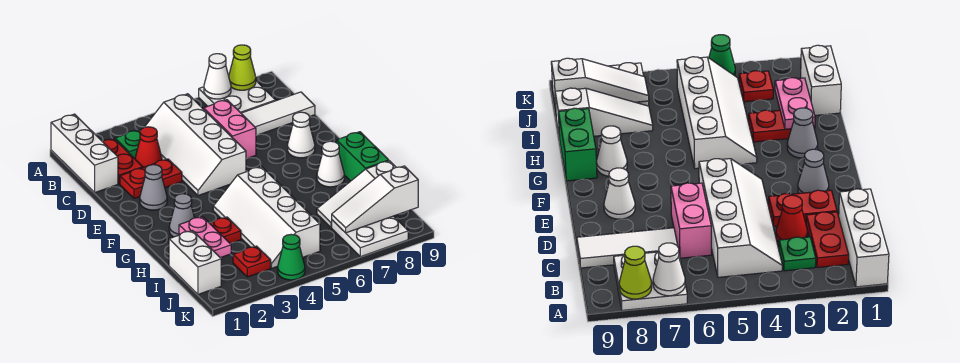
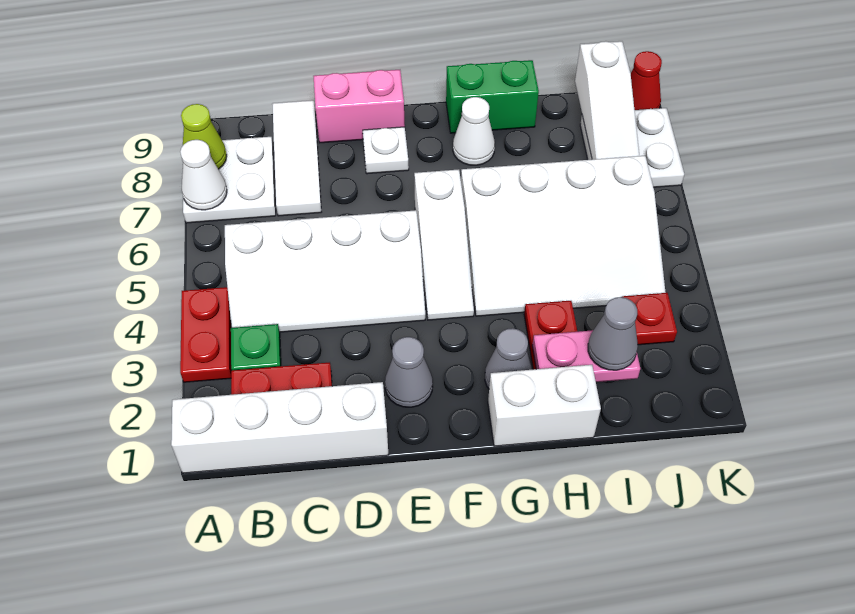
white 1x3 brick [51,114,118,193] -> white 1x4 brick [171,382,388,473]
red 1x1 cone [135,127,162,167] -> red 1x1 cone moved to [631,51,662,110]
pink 1x2 brick [204,100,256,159] -> pink 1x2 brick moved to [313,70,405,143]
red 1x2 plate [120,159,182,198] -> red 1x2 plate moved to [180,287,232,382]
white 1x1 cone [288,112,315,158] -> white 1x1 plate [363,127,409,174]
white 2x4 slope [213,167,320,268] -> white 3x4 slope [461,156,666,316]
white 1x2 brick [169,231,221,294] -> white 1x2 brick moved to [488,365,601,446]
none -> grey 1x1 cone [588,297,638,370]
white 1x3 slope [317,161,396,228] -> white 1x3 slope moved to [414,169,474,320]
green 1x1 cone [278,234,305,280] -> none

